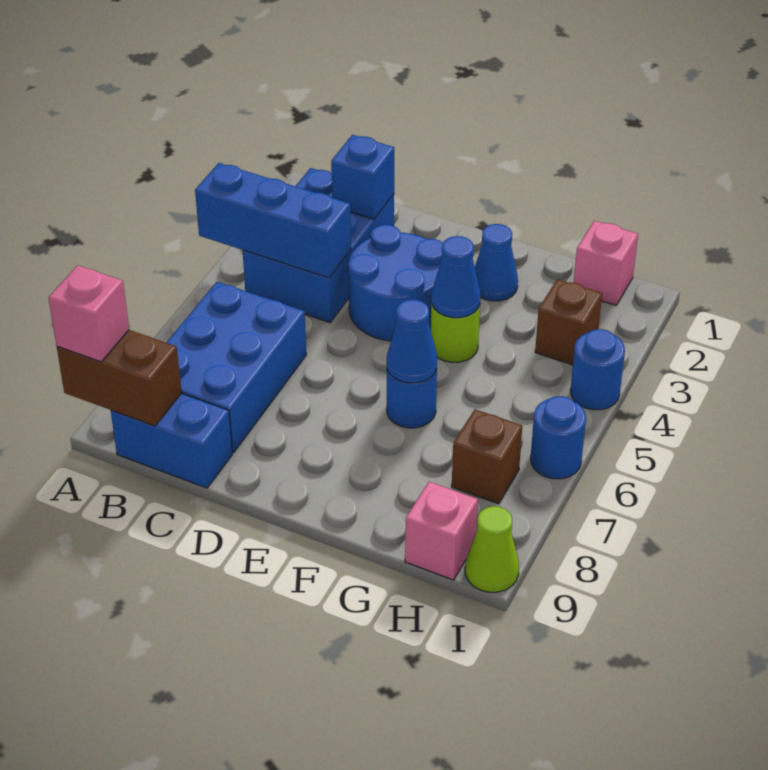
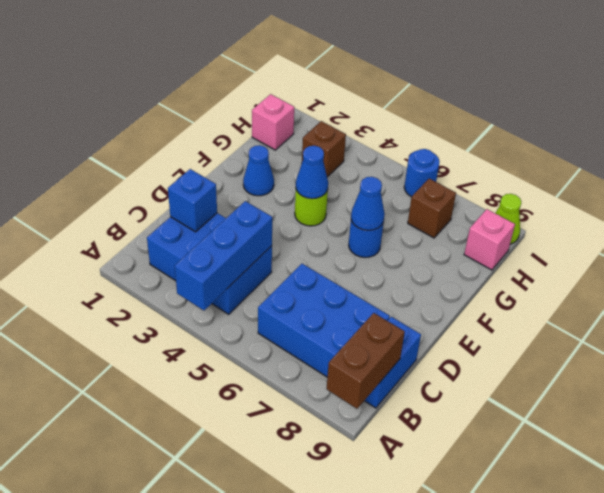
pink 1x1 brick [48,265,129,362] -> none
blue 2x2 round brick [348,225,443,341] -> none
blue 1x1 round brick [570,329,625,410] -> none

